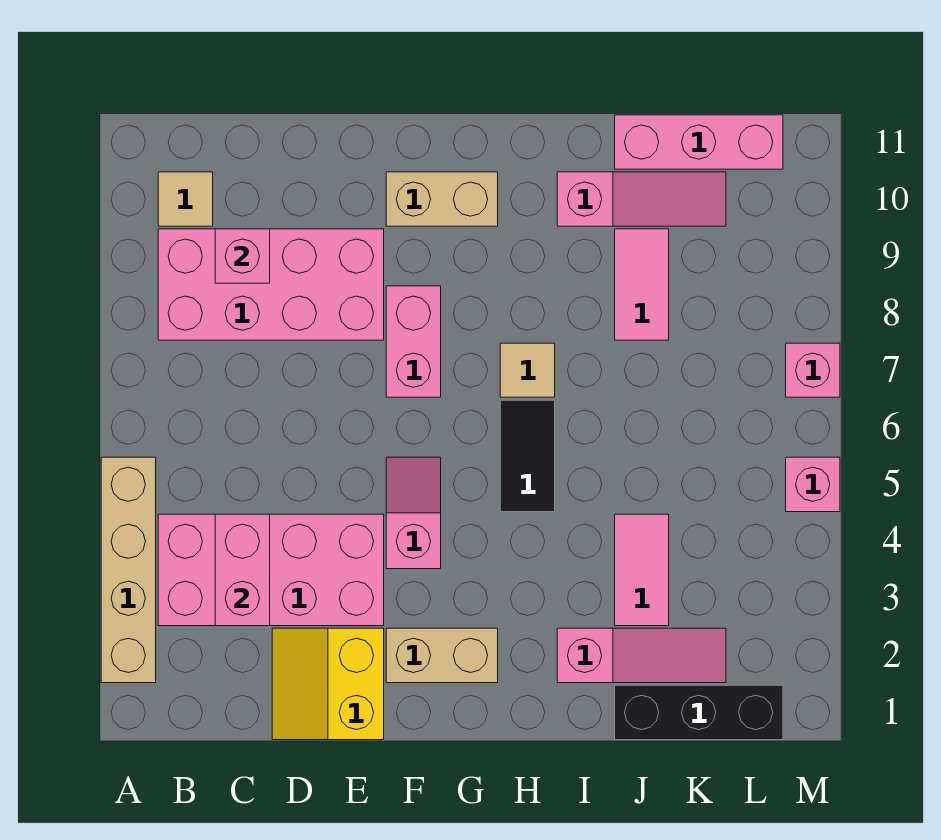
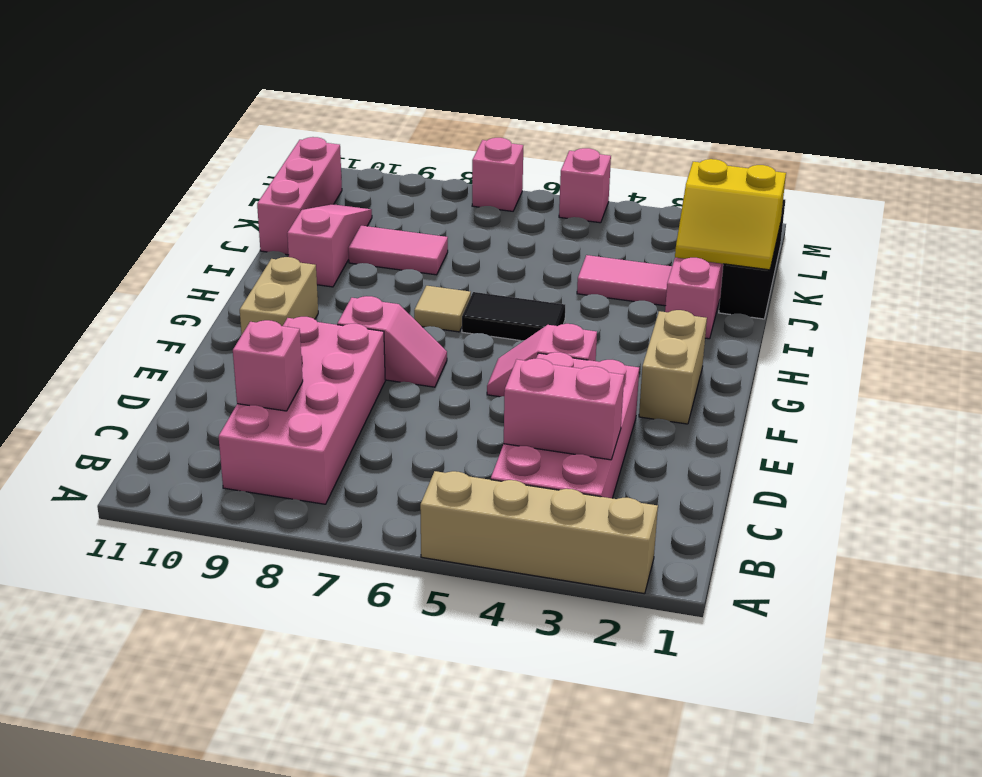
tan 1x1 tile [158,172,213,226] -> none
yellow 2x2 slope [272,628,384,740] -> yellow 2x2 slope moved to [675,159,786,270]
pink 1x2 brick [386,286,441,397] -> pink 1x2 slope [337,296,447,387]

